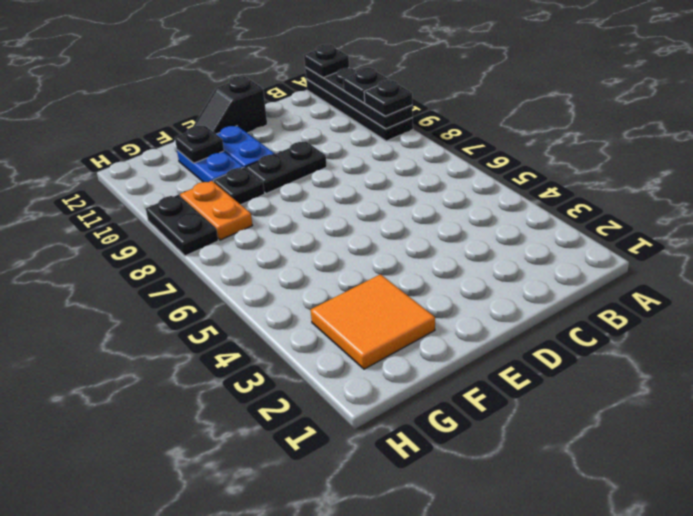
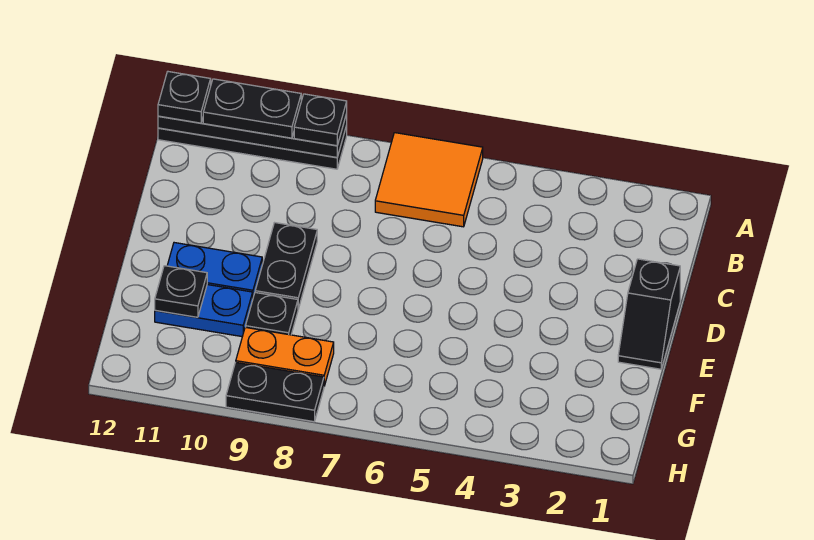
black 1x1 plate [343,68,390,103] -> black 1x2 plate [203,79,301,138]
black 1x2 slope [193,76,267,134] -> black 1x2 slope moved to [618,259,680,369]
orange 2x2 tile [311,274,435,369] -> orange 2x2 tile moved to [375,133,483,227]

